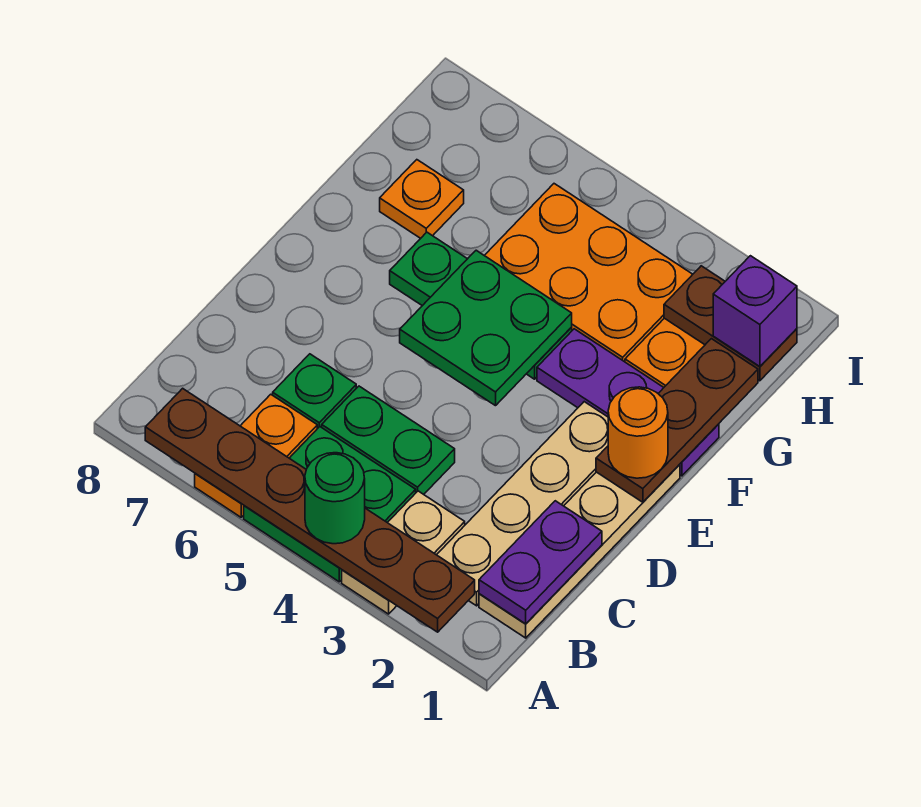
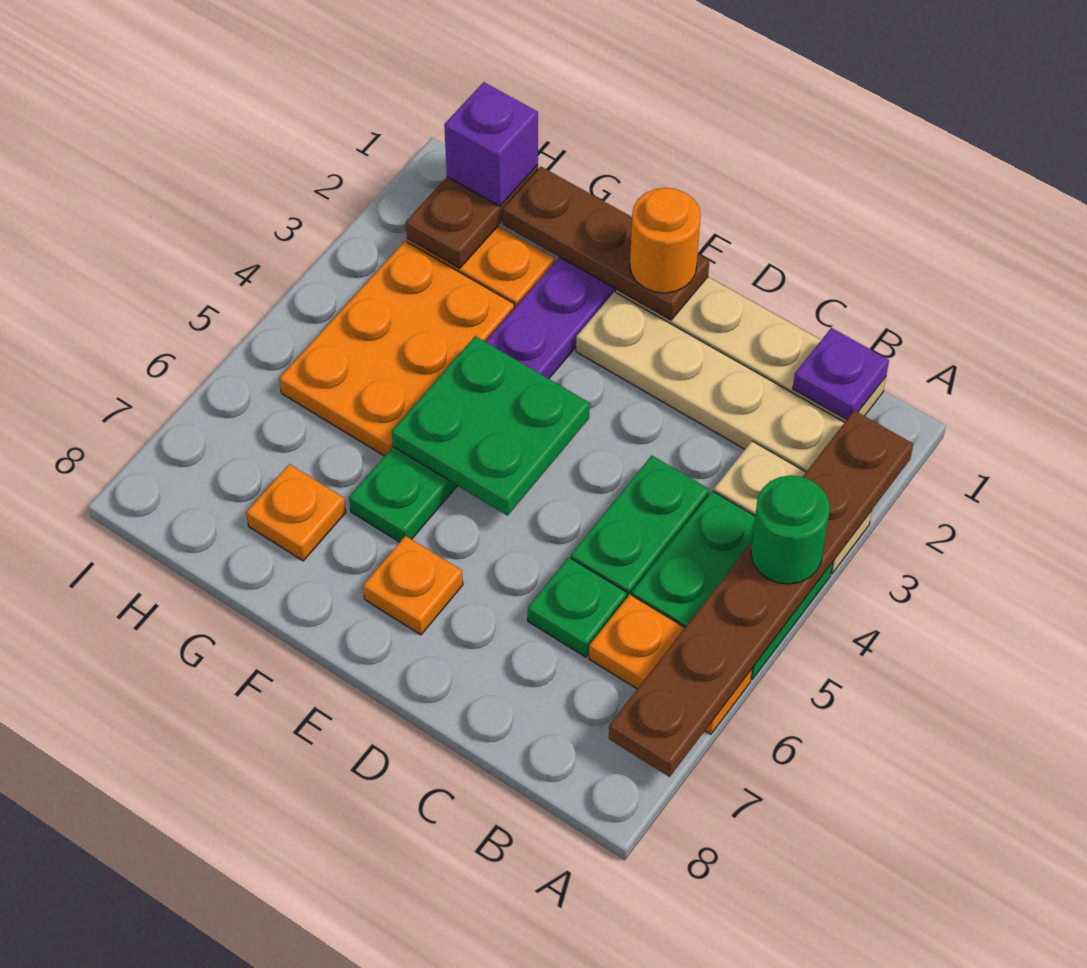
purple 1x2 plate [479,501,602,624] -> purple 1x1 plate [793,328,889,420]
none -> orange 1x1 plate [363,536,463,635]

